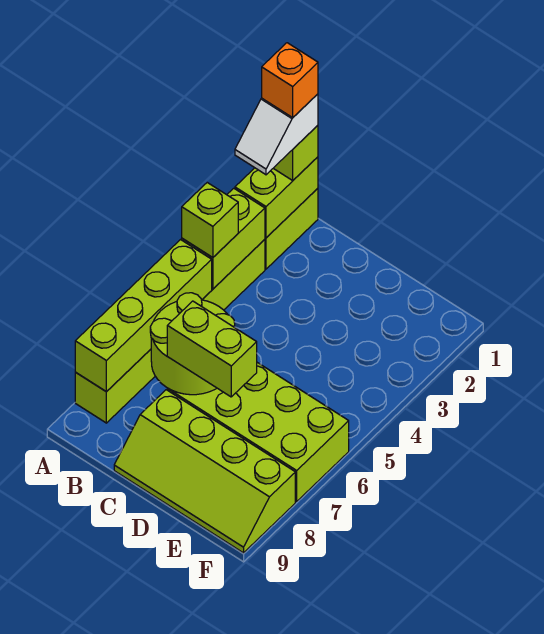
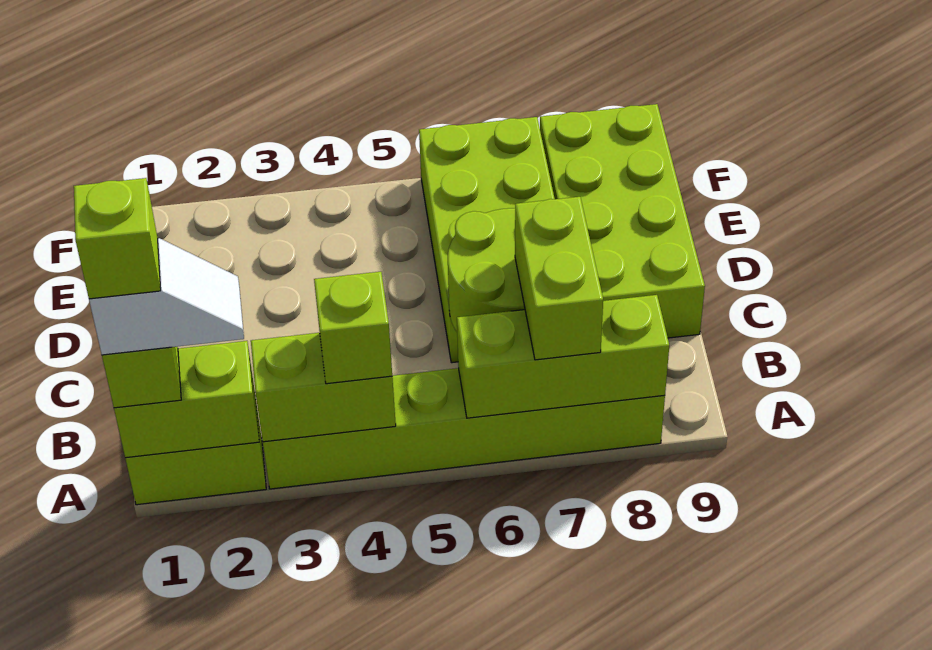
orange 1x1 brick [262,43,318,117] -> lime 1x1 brick [74,178,161,299]
lime 1x4 brick [75,240,212,392] -> lime 1x3 brick [457,295,669,418]
lime 1x2 brick [167,301,257,397] -> lime 1x2 brick moved to [515,197,603,360]
lime 2x4 slope [114,390,295,553] -> lime 2x4 brick [540,104,705,338]

